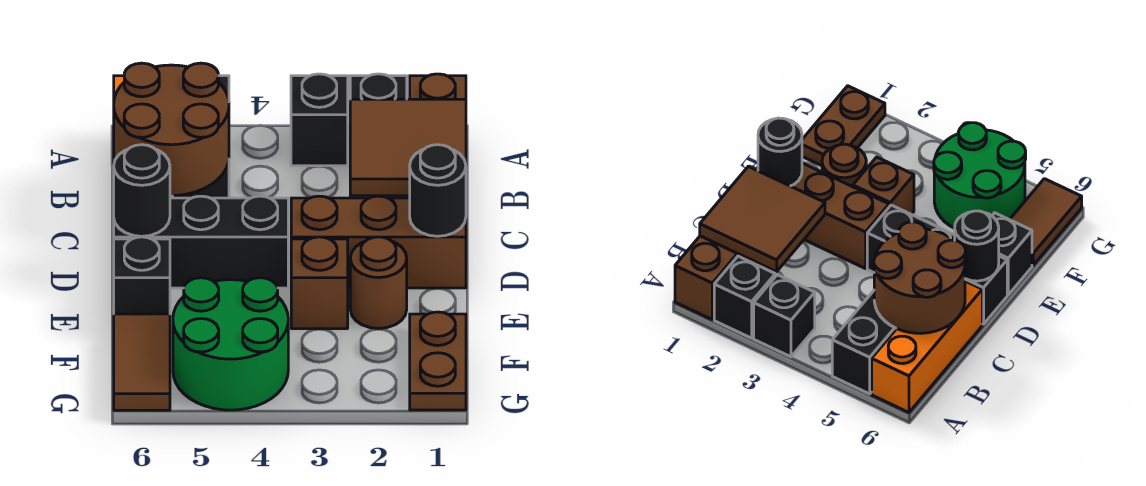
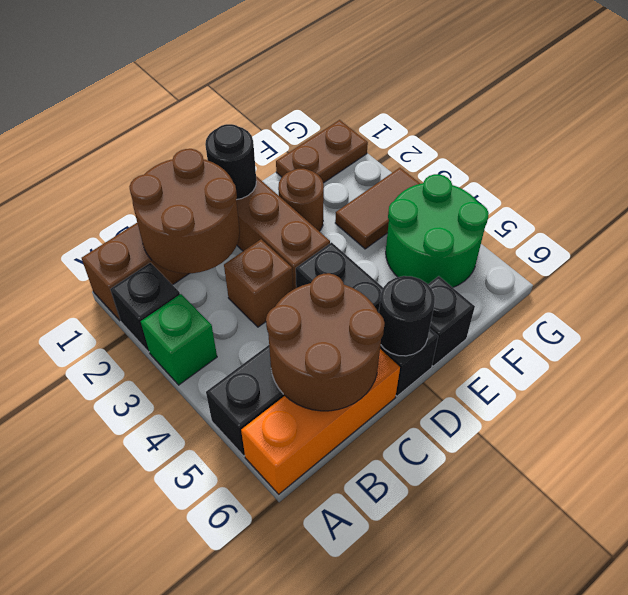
black 1x1 brick [291,74,348,166] -> green 1x1 brick [141,294,217,385]
brown 2x2 tile [350,99,466,196] -> brown 2x2 round brick [129,149,240,273]
brown 1x1 brick [291,237,348,329] -> brown 1x1 brick moved to [224,239,293,327]
brown 1x2 tile [114,314,170,410] -> brown 1x2 tile moved to [335,168,420,249]

